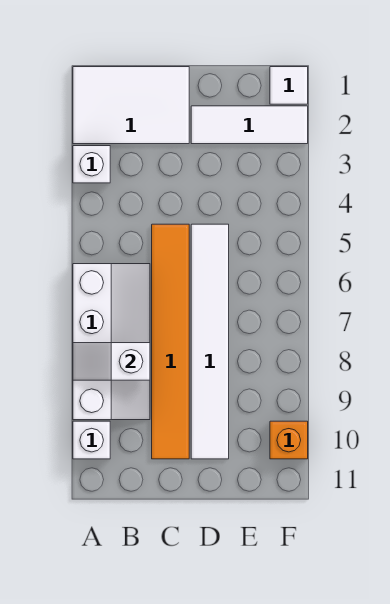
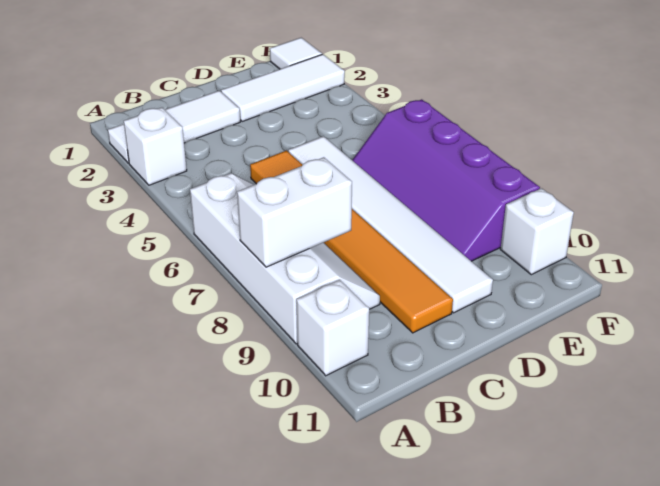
white 2x3 tile [73,67,189,144] -> white 1x3 tile [108,91,240,163]
white 1x2 slope [73,343,150,380] -> white 1x2 brick [237,157,352,267]
none -> purple 2x4 slope [352,99,540,261]
orange 1x1 brick [270,421,308,459] -> white 1x1 brick [500,188,574,275]

